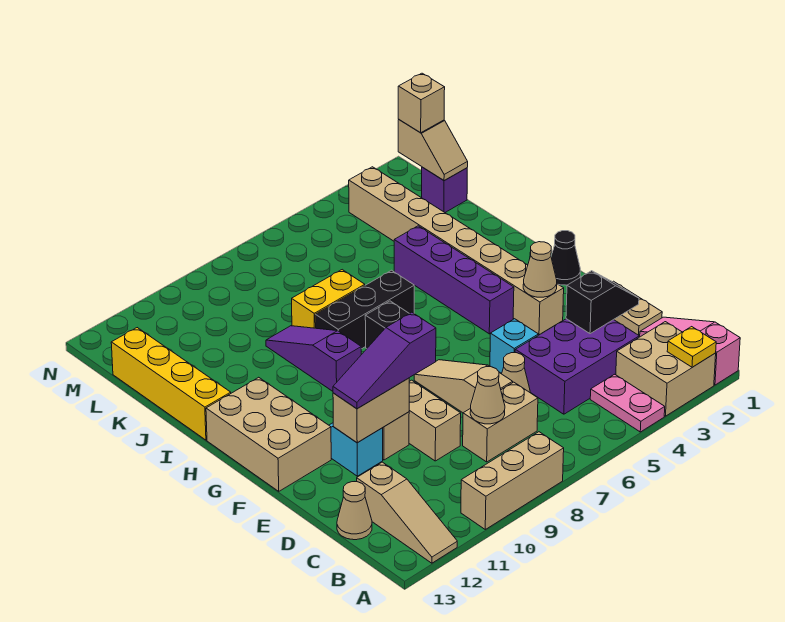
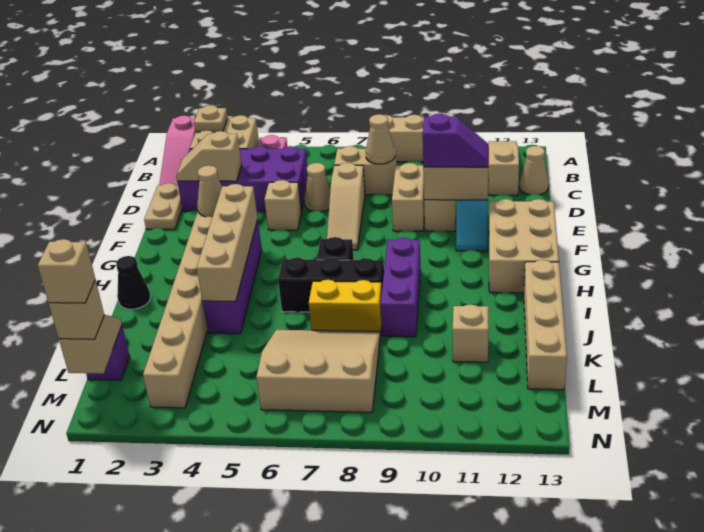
yellow 1x1 plate [667,327,716,367] -> tan 1x1 plate [194,105,228,132]
purple 2x3 brick [515,319,639,414] -> purple 2x4 brick [177,146,308,212]
black 1x2 slope [566,271,639,334] -> tan 1x2 slope [176,131,242,181]
cyan 1x1 brick [490,319,538,374] -> tan 1x1 brick [264,180,301,230]
purple 1x3 slope [333,312,436,409] -> purple 1x2 slope [423,114,489,167]
black 1x1 cone [551,231,580,285] -> black 1x1 cone moved to [116,256,150,309]
none -> tan 1x4 brick [197,184,258,302]
purple 1x3 slope [266,326,361,391] -> purple 1x3 brick [381,238,421,337]
yellow 1x4 brick [111,328,231,440] -> tan 1x4 brick [524,260,567,390]
none -> tan 3x3 slope [256,330,380,412]
none -> tan 1x1 brick [453,304,489,362]
none -> tan 1x1 brick [38,239,95,303]

